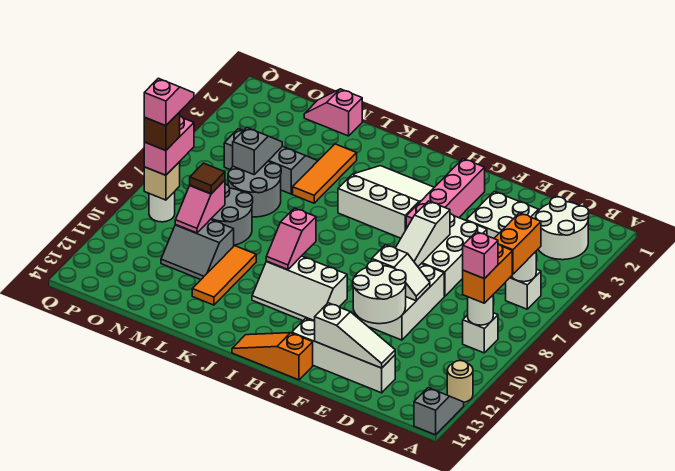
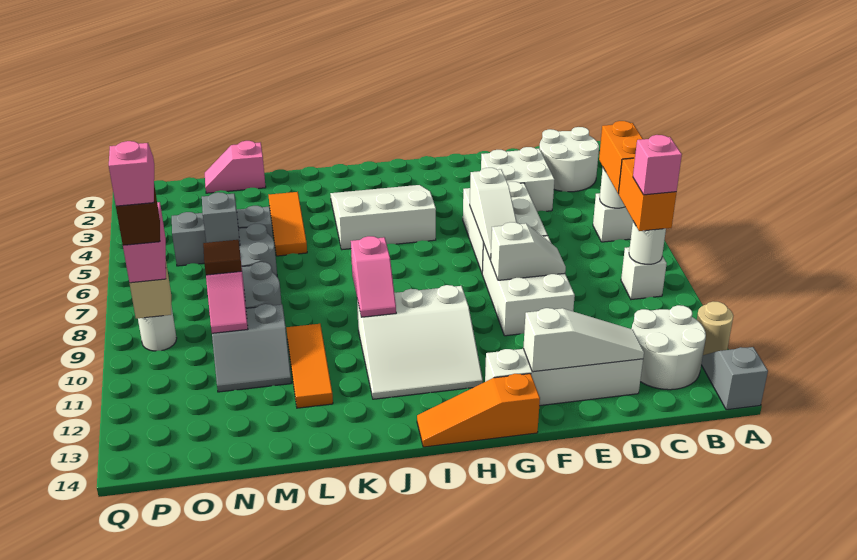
white 2x2 round brick [353,261,406,324] -> white 2x2 round brick moved to [632,305,706,390]
pink 1x4 brick [406,159,485,229] -> none
white 2x3 slope [252,256,347,321] -> white 3x3 slope [357,285,483,399]

